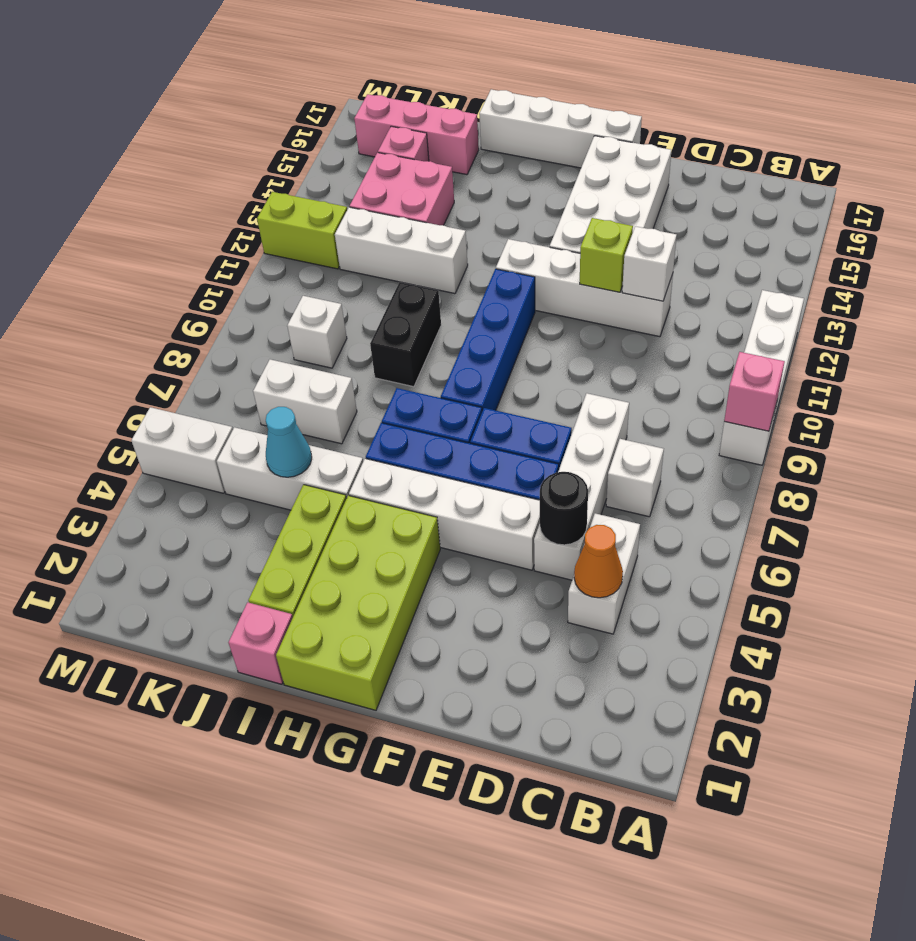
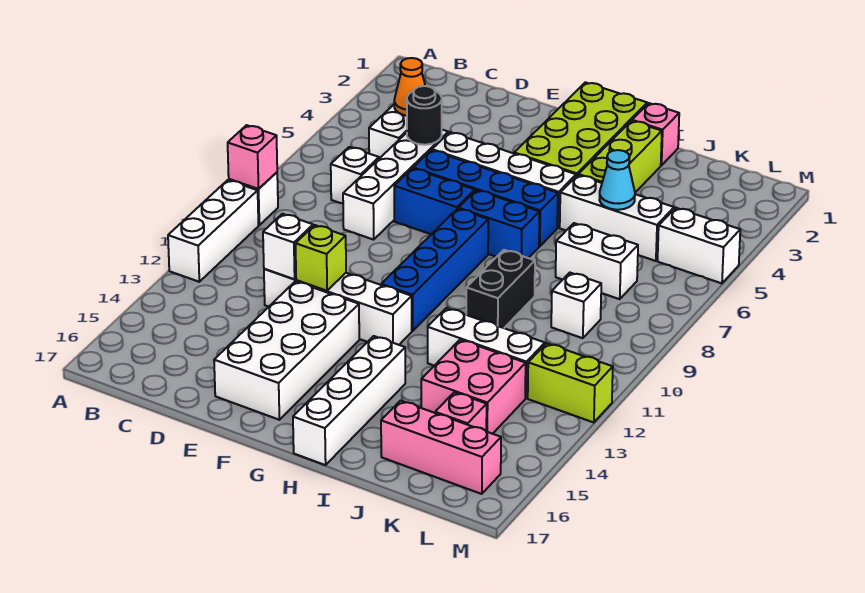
white 1x4 brick [479,89,642,168] -> white 1x4 brick turned to [293,336,405,465]

